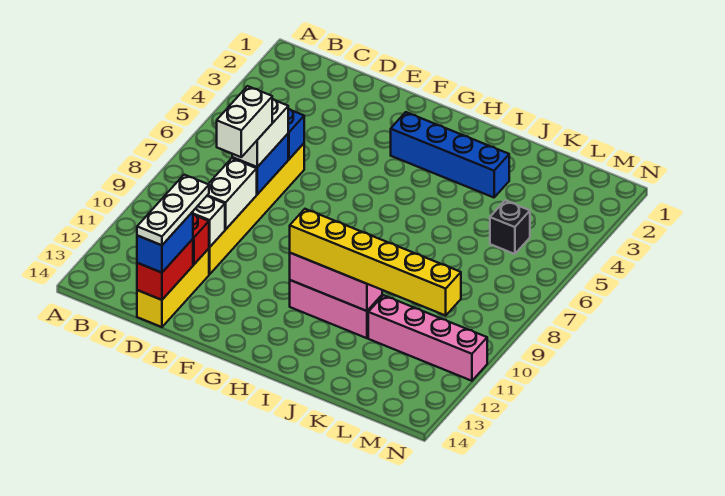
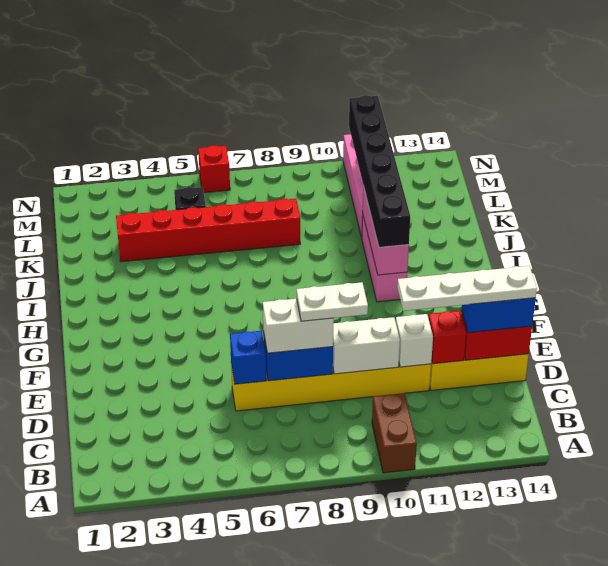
none -> brown 1x2 brick [372,393,417,473]
white 1x2 brick [217,86,272,157] -> white 1x2 plate [297,282,368,321]
white 1x3 plate [137,175,209,245] -> white 1x4 plate [397,266,537,311]
blue 1x4 brick [391,112,509,197] -> none
yellow 1x6 brick [290,209,461,315] -> black 1x6 brick [349,95,410,247]
none -> red 1x6 brick [116,199,300,262]
none -> red 1x1 brick [198,145,230,193]

